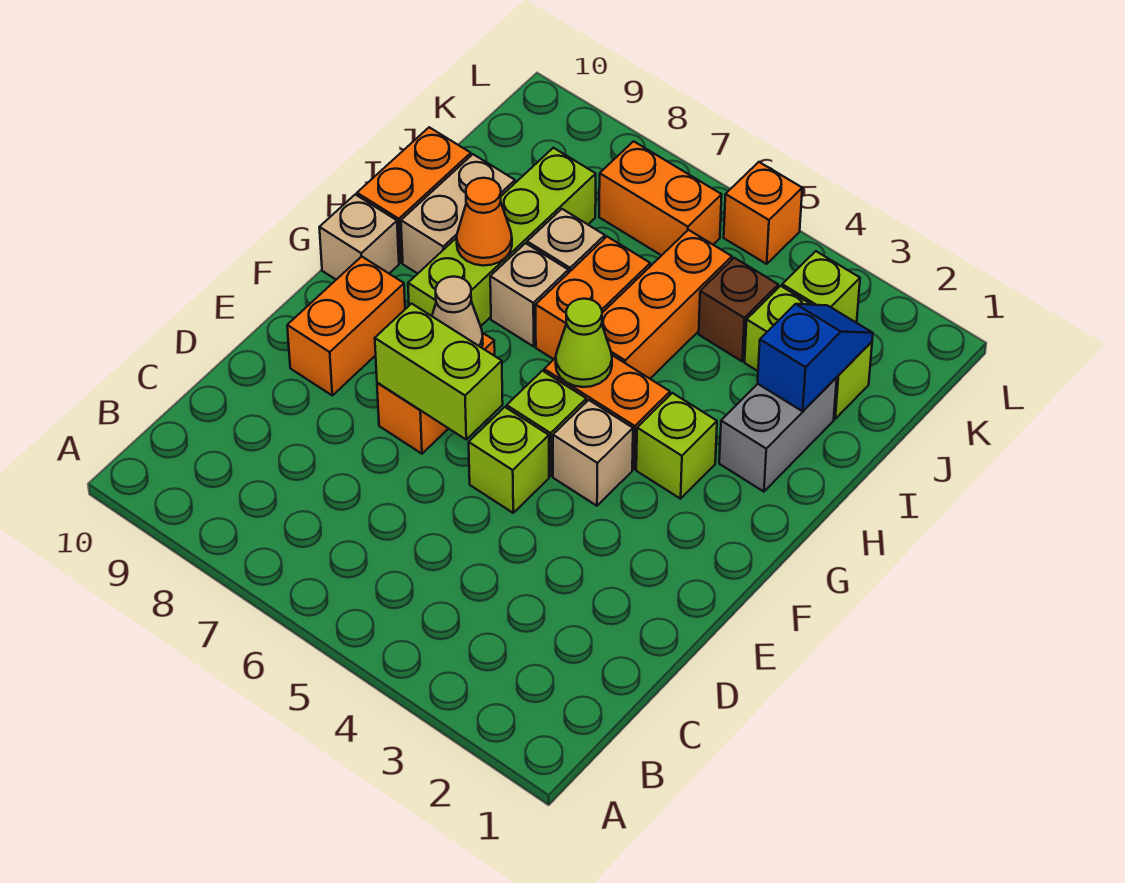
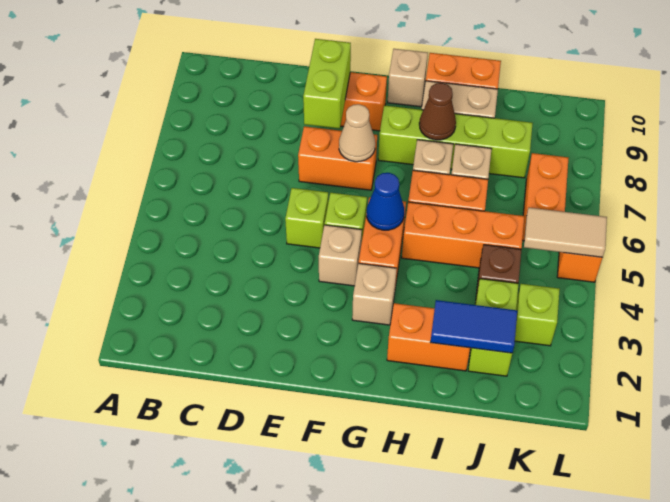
lime 1x2 brick [375,304,503,439] -> lime 1x2 brick moved to [303,39,351,129]
lime 1x1 brick [636,393,717,499] -> tan 1x1 brick [352,263,397,325]
lime 1x1 cone [556,299,612,387] -> blue 1x1 cone [367,173,404,230]
grey 1x2 brick [719,378,837,492] -> orange 1x2 brick [387,303,470,371]
orange 1x1 cone [457,178,512,266] -> brown 1x1 cone [419,83,456,140]
blue 1x2 slope [758,304,873,411] -> blue 1x2 tile [430,300,517,353]
none -> tan 1x2 tile [524,208,607,257]

